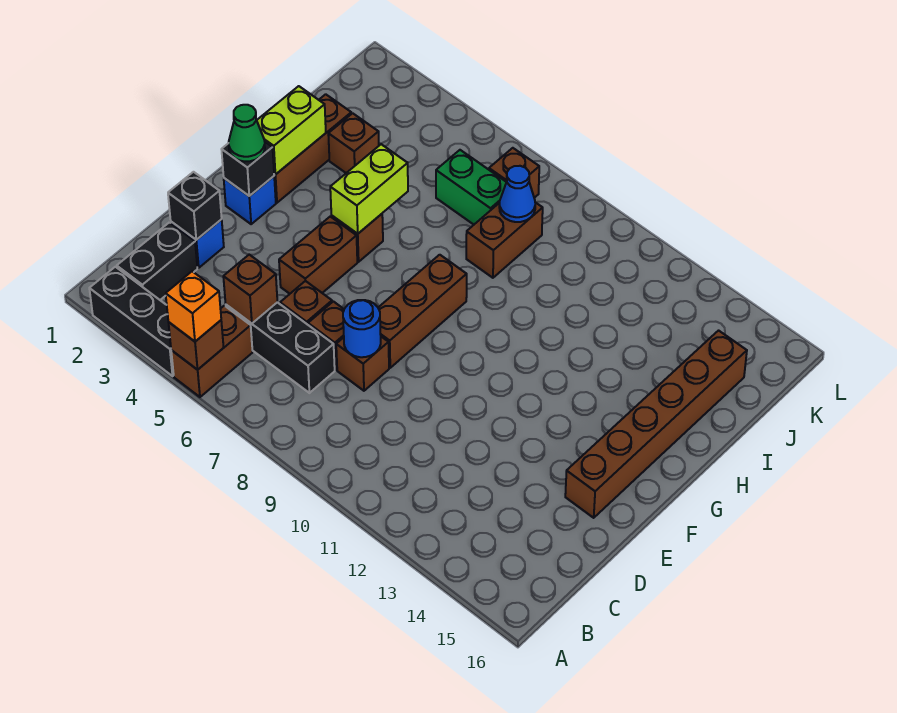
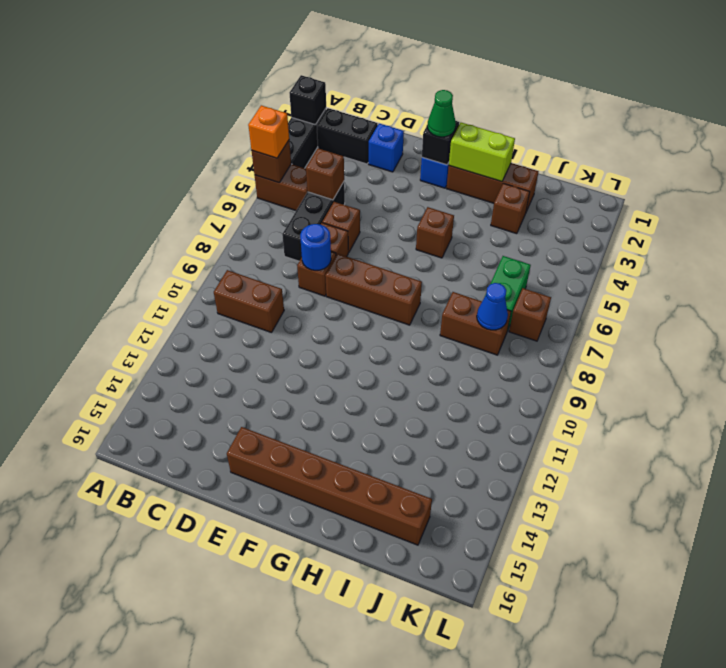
black 1x1 brick [168,172,222,240] -> black 1x1 brick moved to [290,75,326,125]
brown 1x2 brick [279,217,357,294] -> brown 1x2 brick moved to [214,270,284,333]
lime 1x2 brick [330,144,408,234] -> none

